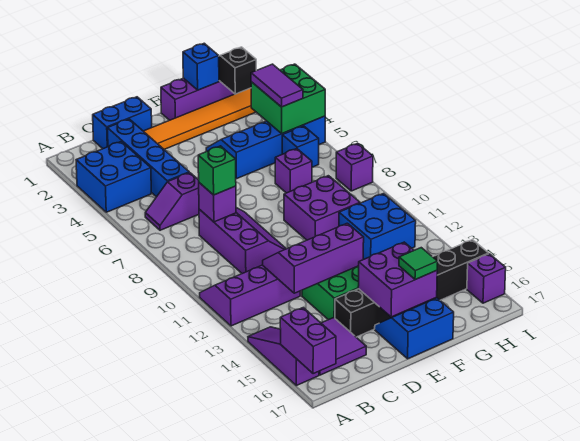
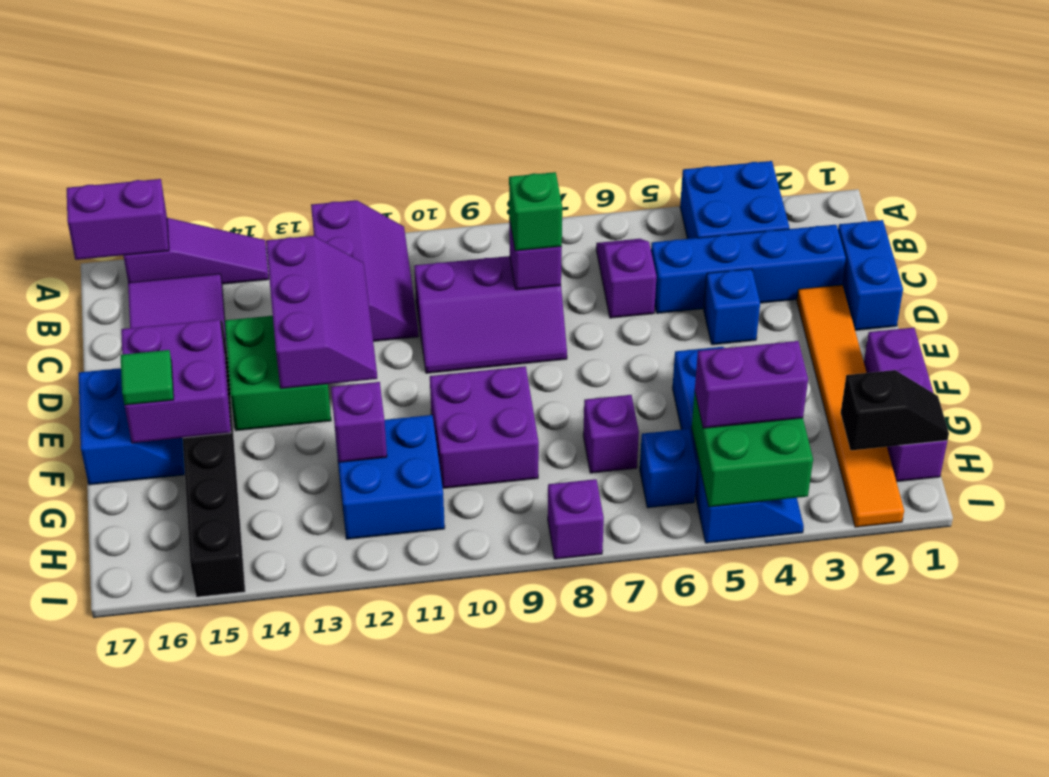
blue 1x1 brick [183,43,219,90] -> blue 1x1 brick moved to [704,269,760,345]
purple 1x2 tile [251,64,303,107] -> purple 1x2 brick [695,341,808,428]
purple 1x1 brick [467,254,506,303] -> purple 1x1 brick moved to [331,382,387,462]

